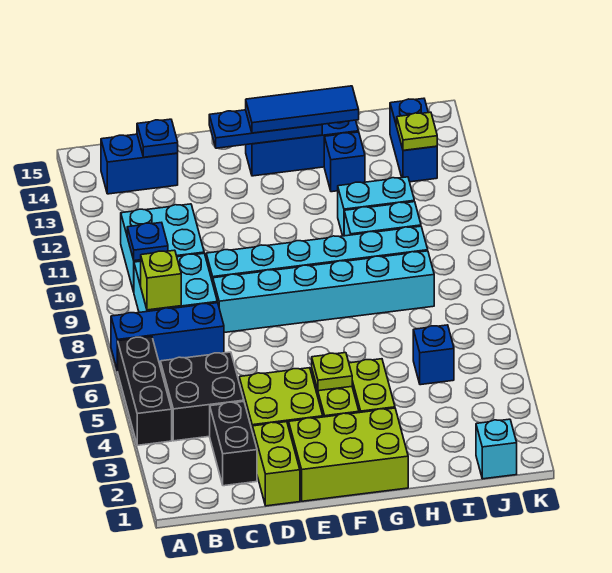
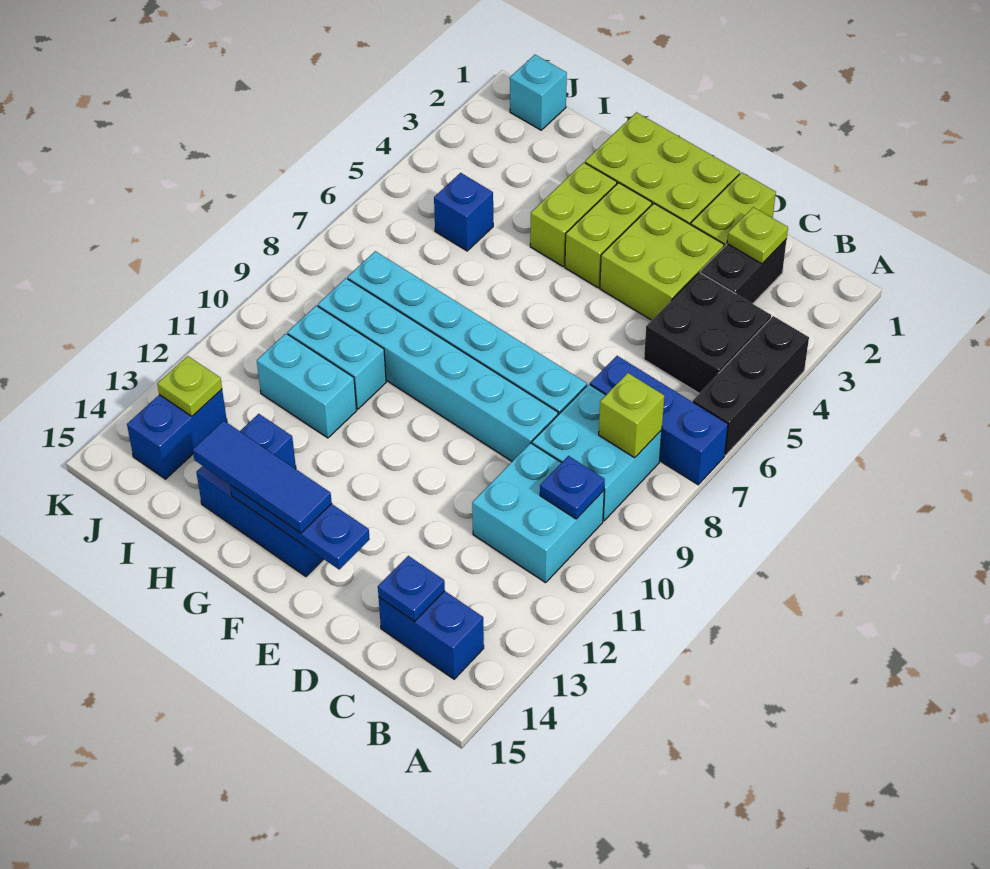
lime 1x1 plate [312,353,352,391] -> lime 1x1 plate moved to [727,207,788,264]

